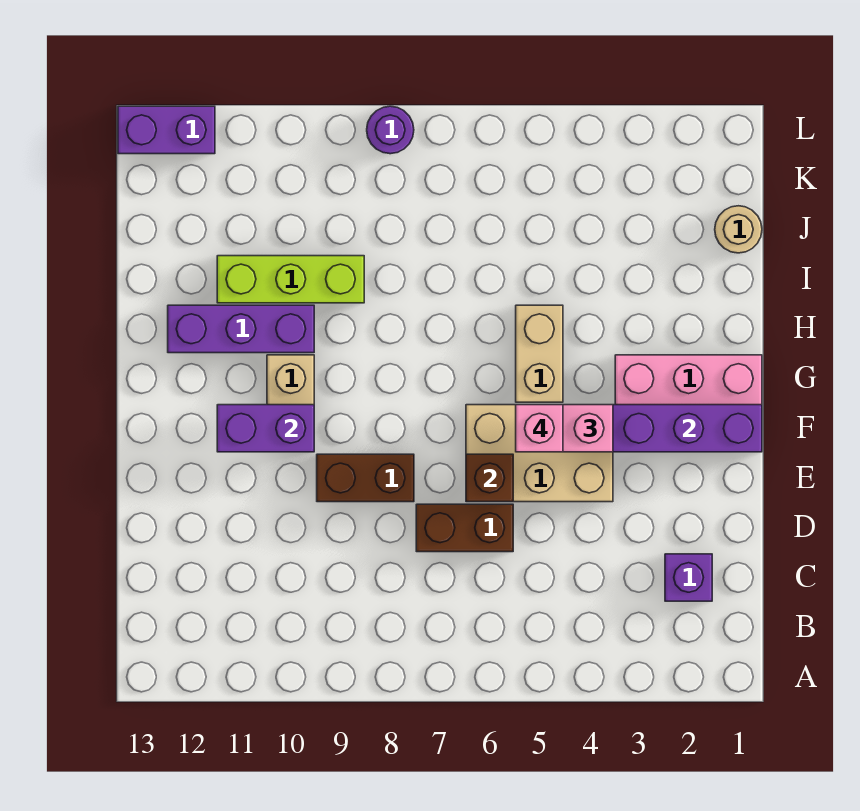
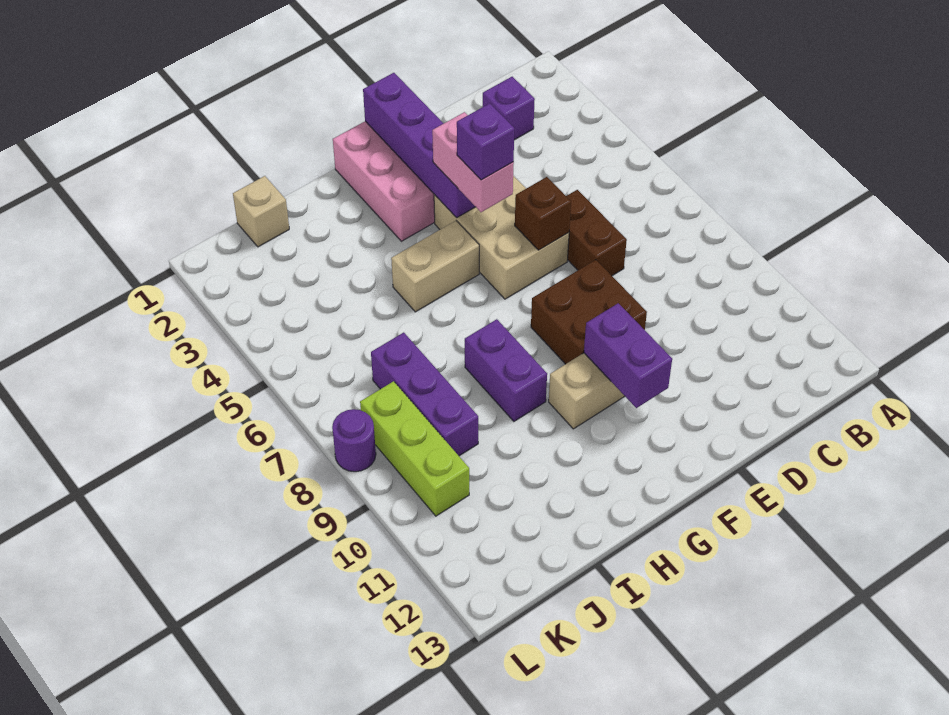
brown 1x2 brick [317,454,414,502] -> brown 2x2 brick [531,260,647,364]
pink 1x1 brick [516,405,563,452] -> purple 1x1 brick [457,103,514,180]
purple 1x3 brick [168,305,314,353] -> purple 1x3 brick moved to [371,333,478,456]
lime 1x3 brick [217,256,364,303] -> lime 1x3 brick moved to [360,381,469,516]
tan 1x1 round brick [715,206,762,253] -> tan 1x1 brick [233,176,289,247]
purple 1x2 brick [118,106,215,154] -> purple 1x2 brick moved to [465,319,547,421]

